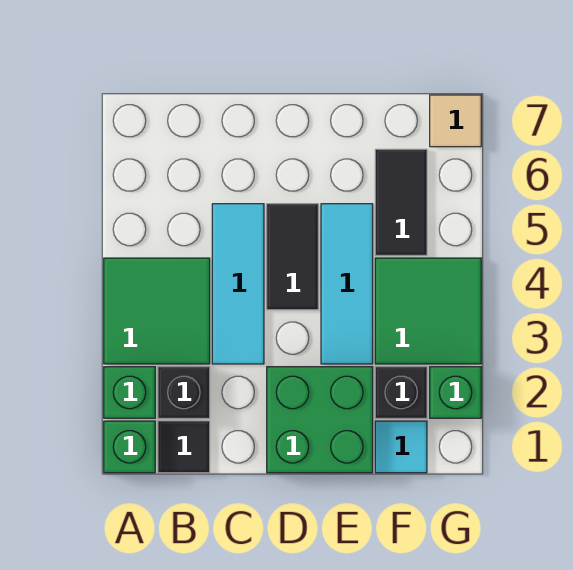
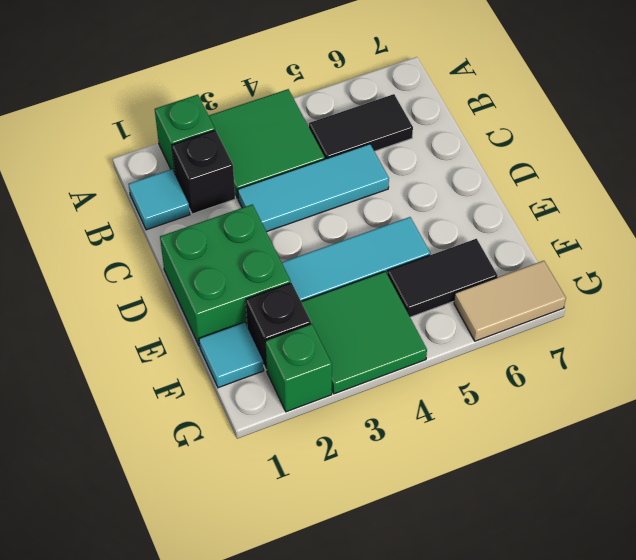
green 1x1 brick [104,421,155,473] -> none
black 1x1 tile [158,421,210,473] -> cyan 1x1 tile [129,169,190,230]
black 1x2 tile [267,204,318,310] -> black 1x2 tile moved to [309,94,413,159]
tan 1x1 tile [430,95,481,147] -> tan 1x2 tile [454,261,566,341]

